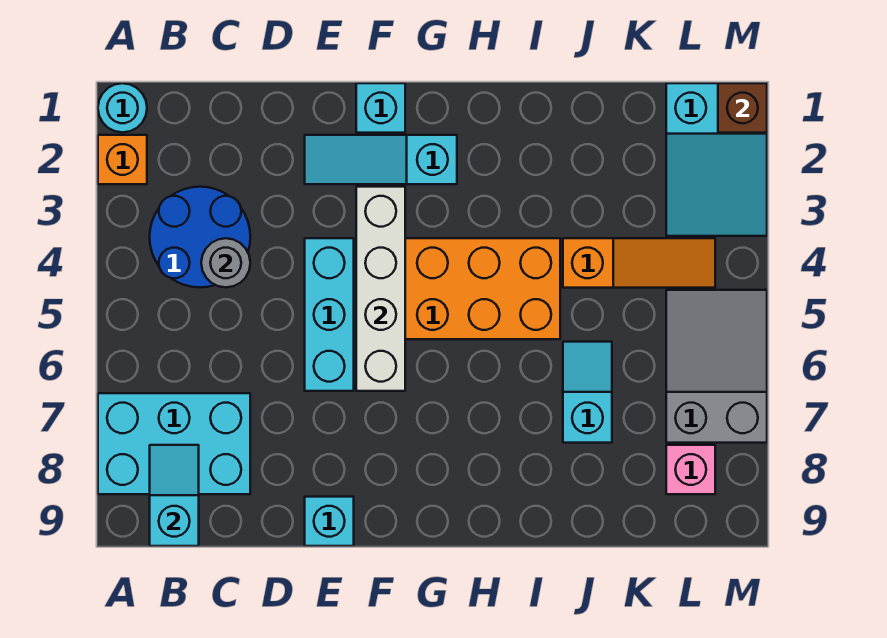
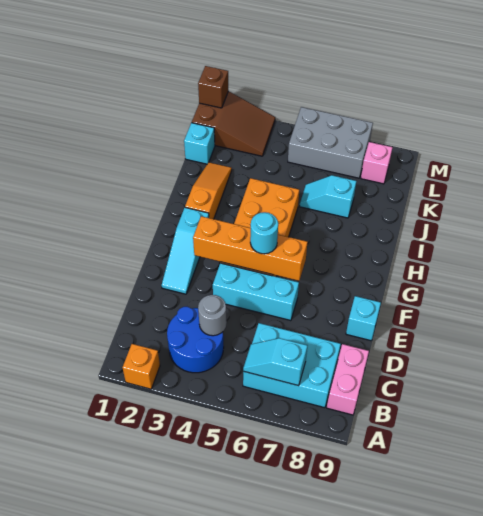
cyan 1x1 round brick [98,83,147,132] -> cyan 1x1 round brick moved to [250,212,278,254]
cyan 2x3 brick [98,393,250,494] -> cyan 2x3 brick turned to [243,323,341,408]
cyan 1x2 slope [150,445,199,546] -> cyan 1x2 slope moved to [243,338,308,386]
none -> pink 1x2 brick [327,344,369,415]
cyan 1x1 brick [356,83,405,133] -> cyan 1x1 brick moved to [184,123,215,164]
white 1x4 brick [356,187,405,391] -> orange 1x4 brick [193,216,307,281]
orange 1x3 slope [563,238,715,288] -> orange 1x3 slope moved to [185,162,232,219]
cyan 2x3 slope [666,83,767,236] -> brown 2x3 slope [192,91,275,156]
grey 2x3 slope [666,290,767,443] -> grey 2x3 brick [288,107,373,178]

